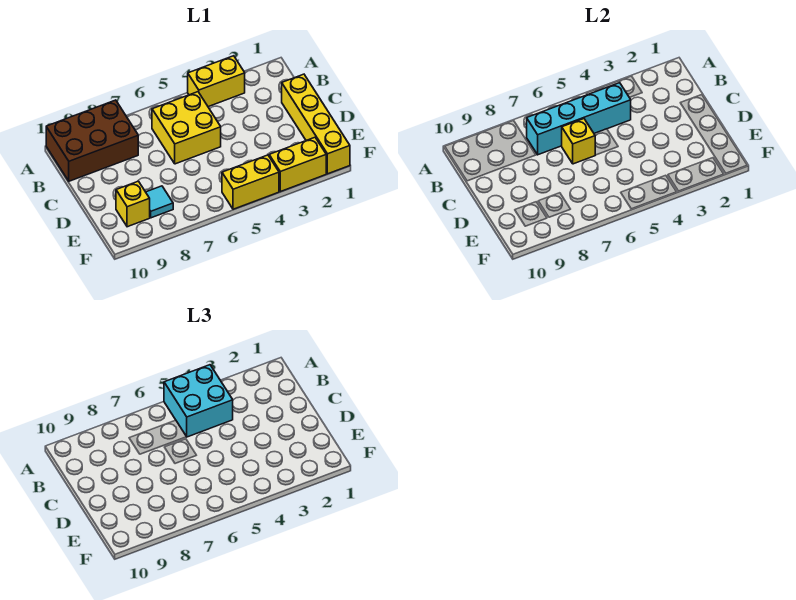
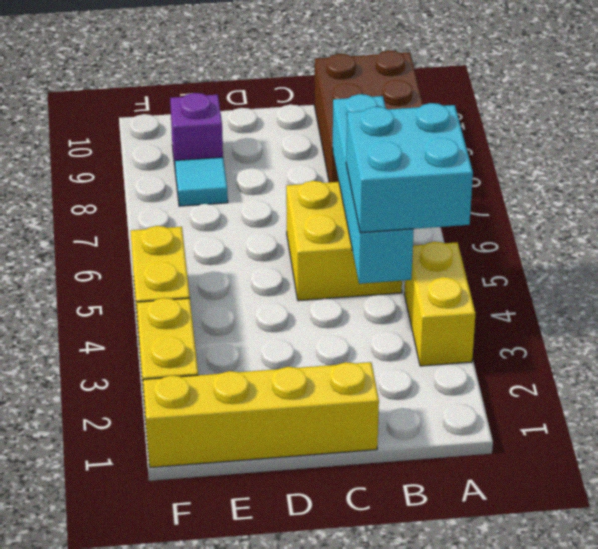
yellow 1x1 brick [562,119,595,164] -> none
yellow 1x1 brick [116,181,150,227] -> purple 1x1 brick [170,93,223,172]

